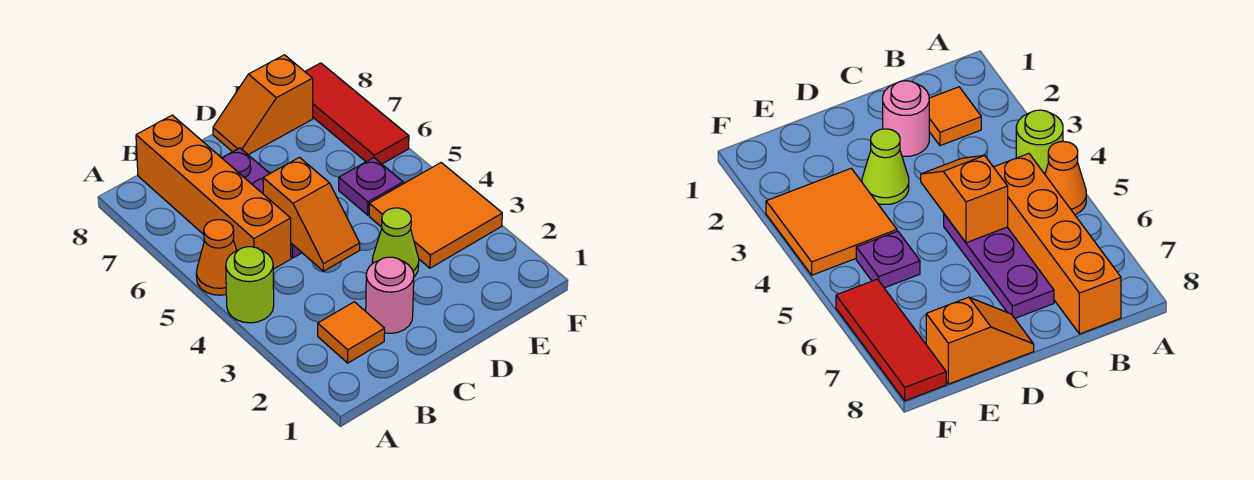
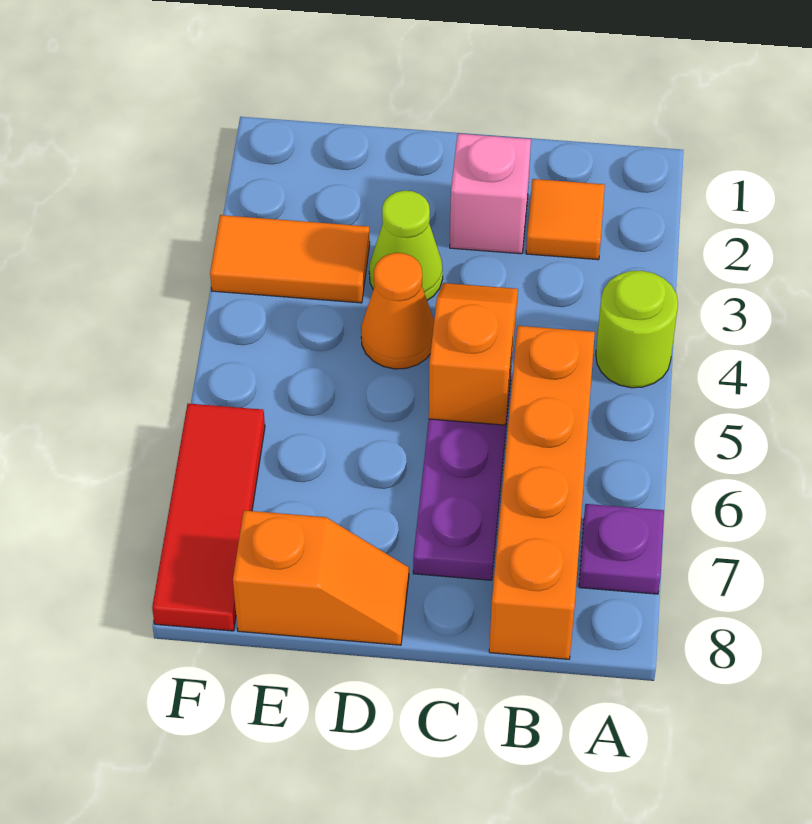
orange 1x1 cone [196,220,237,295] -> orange 1x1 cone moved to [361,253,434,369]
pink 1x1 round brick [366,257,414,333] -> pink 1x1 brick [450,134,531,254]
orange 2x2 tile [369,163,502,268] -> orange 1x2 tile [210,215,370,303]
purple 1x1 plate [339,158,403,215] -> purple 1x1 plate moved to [579,504,664,594]

